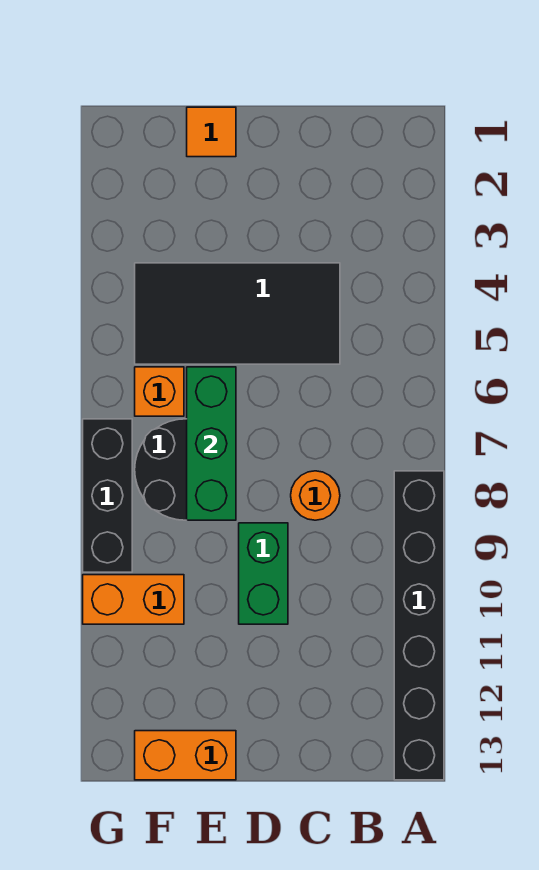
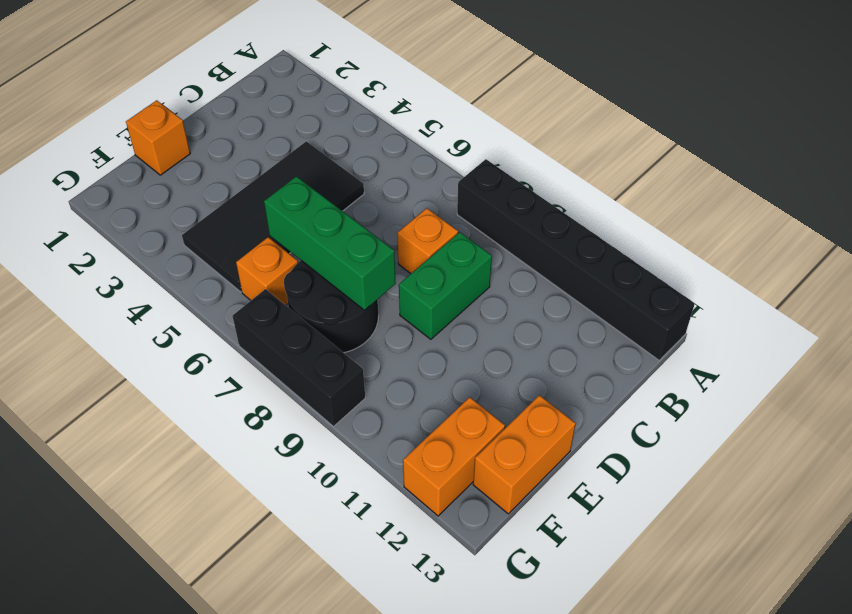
orange 1x1 round brick [291,471,340,520] -> orange 1x1 brick [397,208,458,274]
green 1x2 brick [239,523,288,624] -> green 1x2 brick turned to [399,232,492,339]
orange 1x1 tile [187,107,236,157] -> orange 1x1 brick [126,100,190,175]
orange 1x2 brick [83,575,184,624] -> orange 1x2 brick moved to [403,397,505,516]

